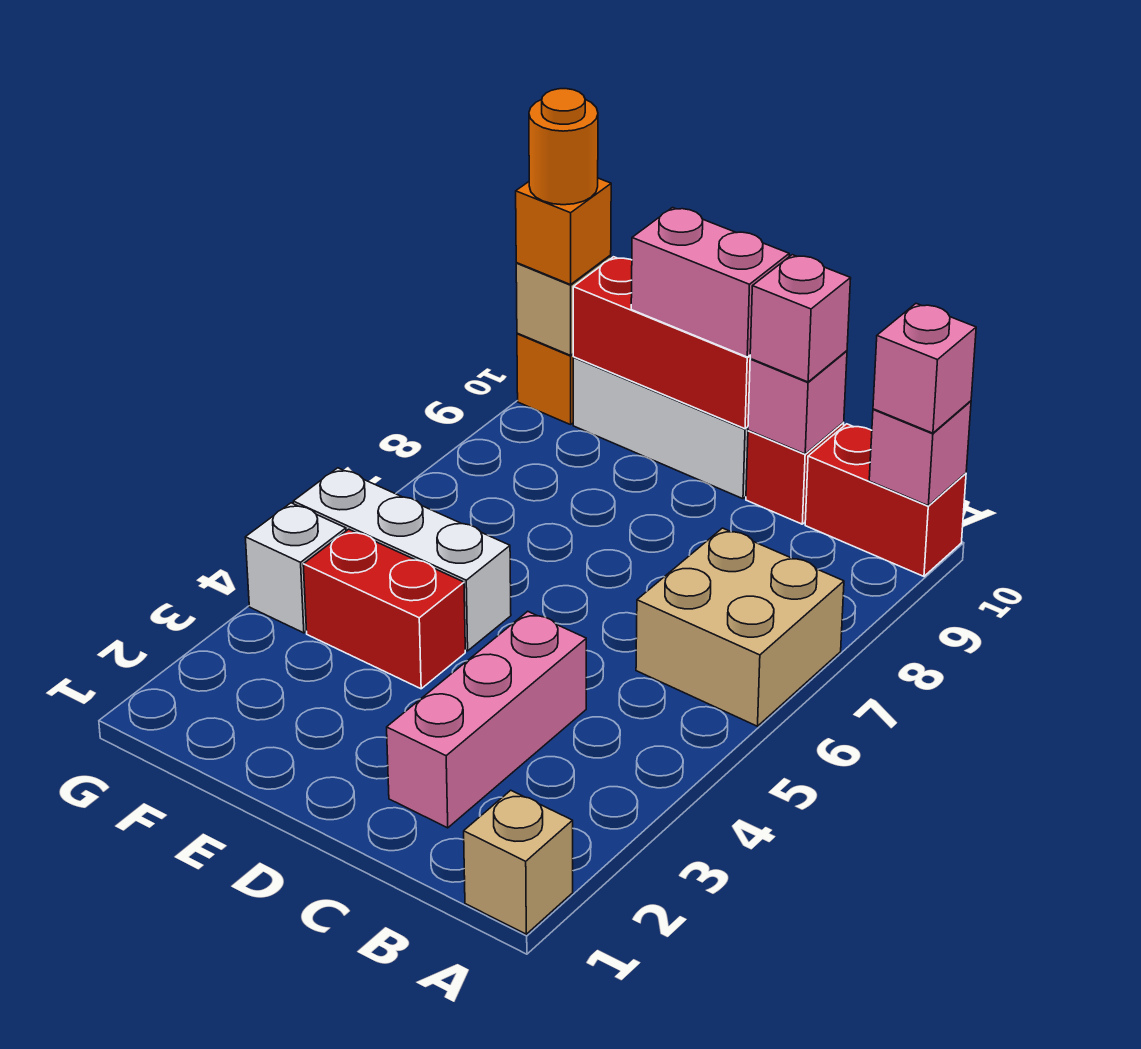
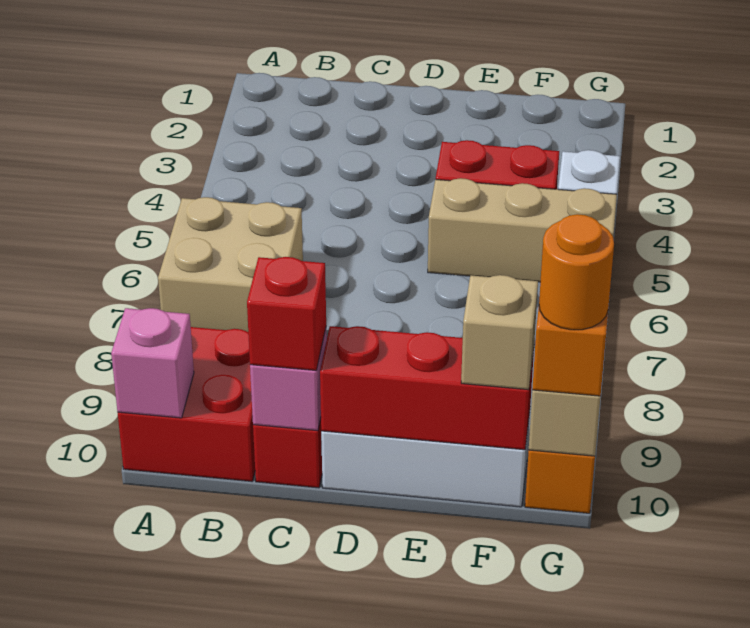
tan 1x1 brick [464,790,573,934] -> tan 1x1 brick moved to [461,275,538,390]
red 1x2 brick [805,424,966,576] -> red 2x2 brick [118,327,255,481]
pink 1x1 brick [873,304,976,433] -> none
pink 1x3 brick [387,611,586,828] -> none
pink 1x1 brick [750,255,851,382] -> red 1x1 brick [247,257,326,371]
pink 1x2 brick [631,208,789,357] -> none
white 1x3 brick [293,468,511,651] -> tan 1x3 brick [428,178,617,282]

